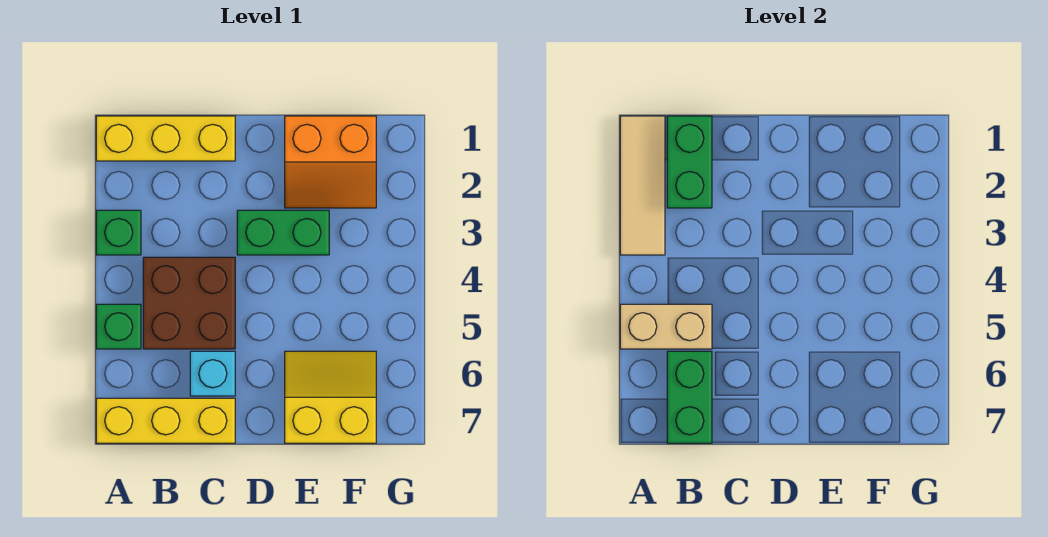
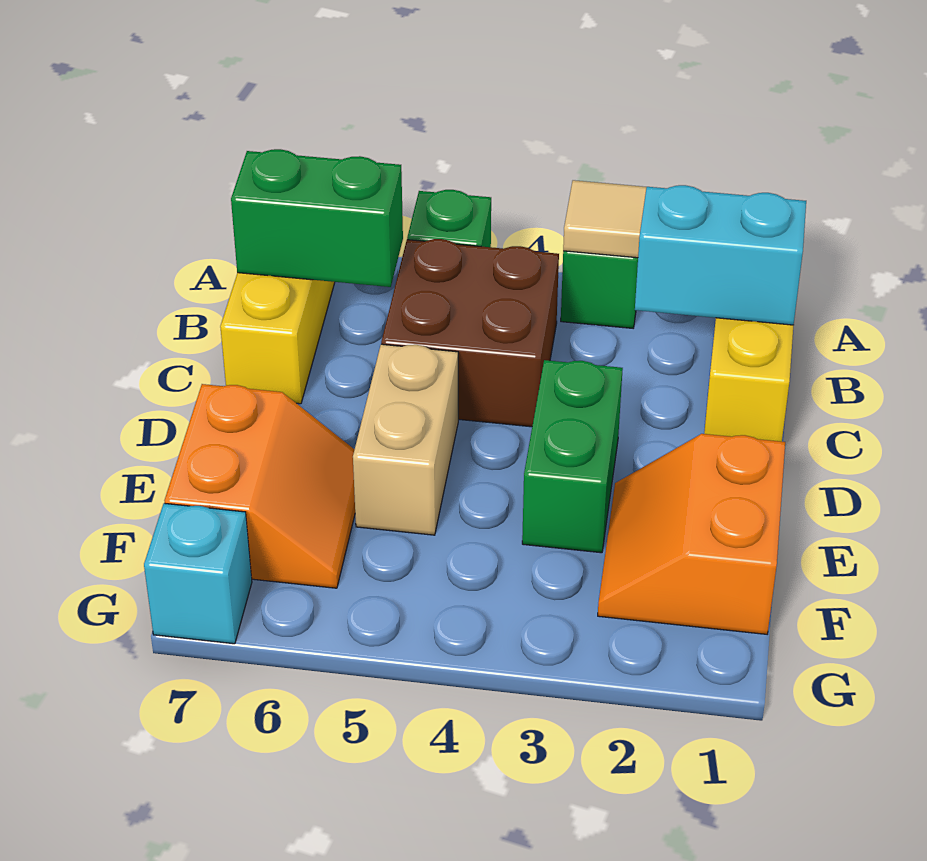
tan 1x2 brick [620,304,712,349] -> tan 1x2 brick moved to [353,344,458,535]
green 1x2 brick [667,116,712,208] -> cyan 1x2 brick [635,185,806,325]
cyan 1x1 brick [190,351,235,396] -> cyan 1x1 brick moved to [144,503,252,644]
yellow 2x2 slope [285,351,376,443] -> orange 2x2 slope [164,384,355,588]

